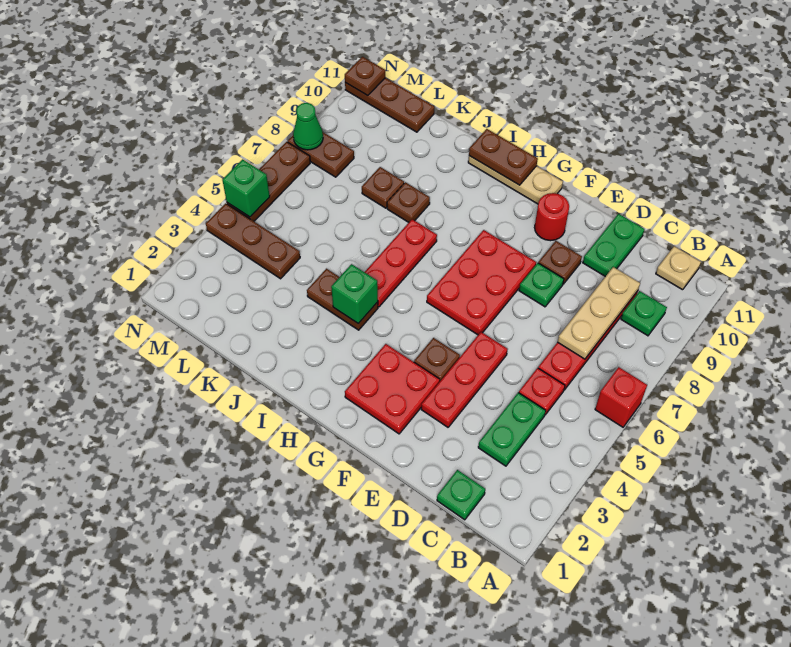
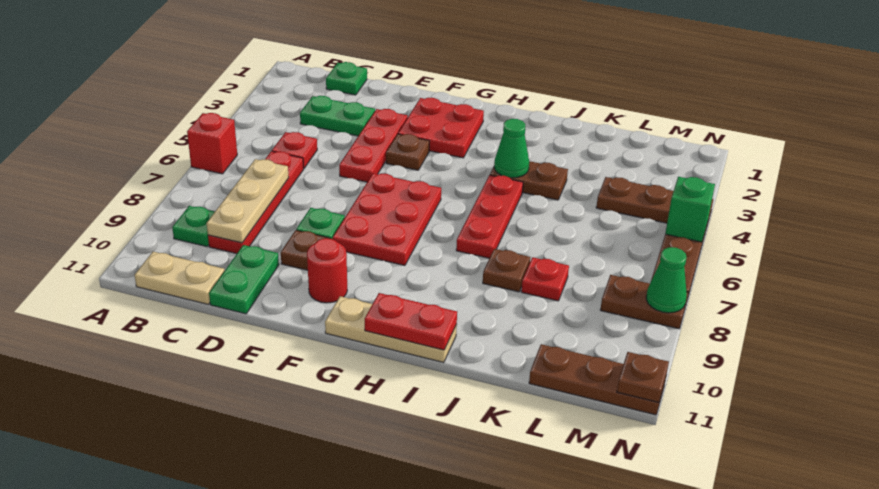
tan 1x1 plate [656,246,701,290] -> tan 1x2 plate [134,252,224,305]
green 1x2 plate [478,393,546,466] -> green 1x2 plate turned to [300,96,375,136]
brown 1x2 plate [469,129,538,185] -> red 1x2 plate [365,293,457,350]
green 1x1 brick [331,264,378,324] -> green 1x1 cone [494,119,529,178]
brown 1x1 plate [362,167,404,208] -> red 1x1 plate [521,257,569,301]

